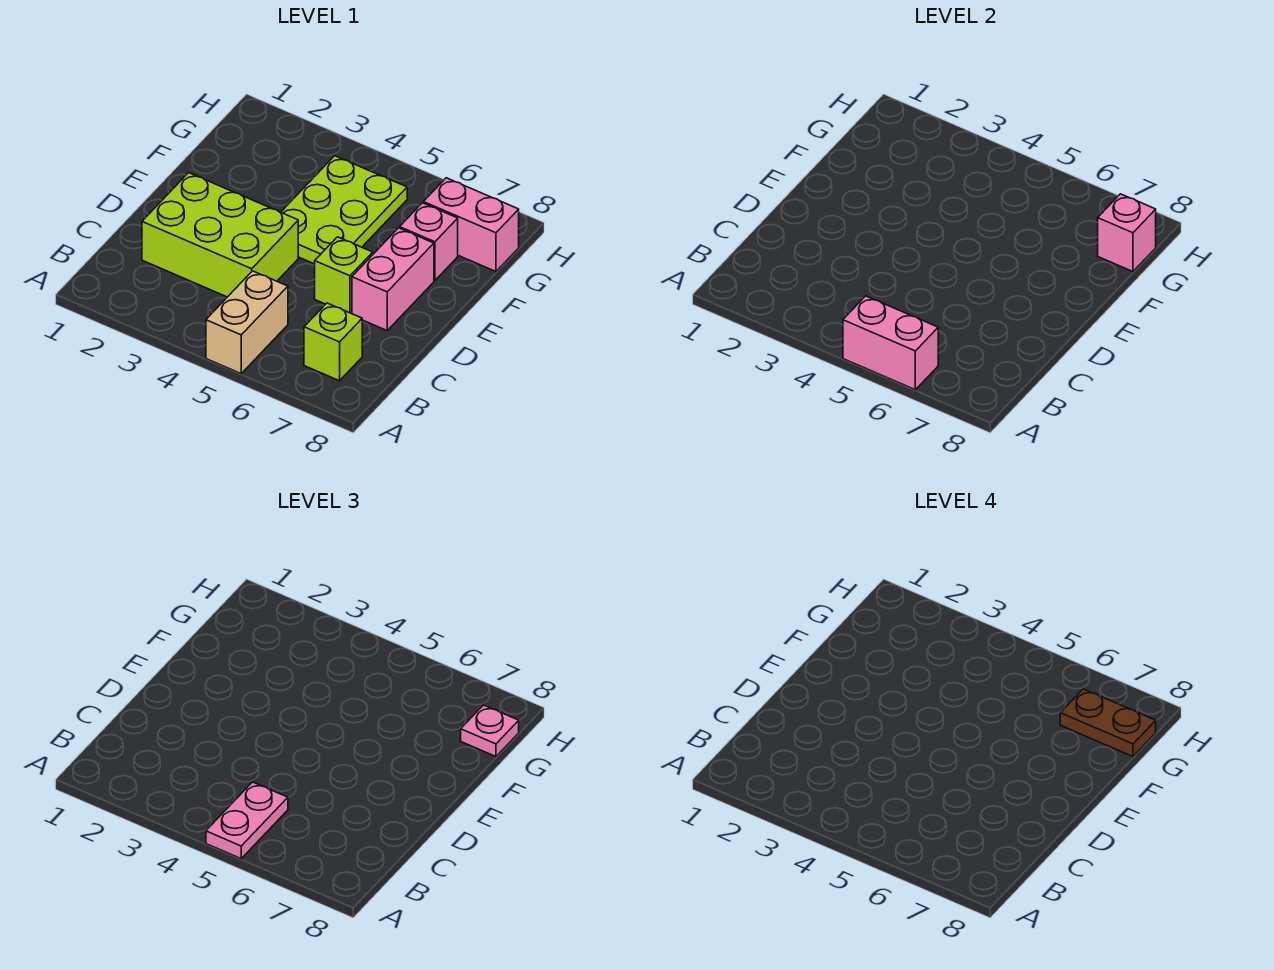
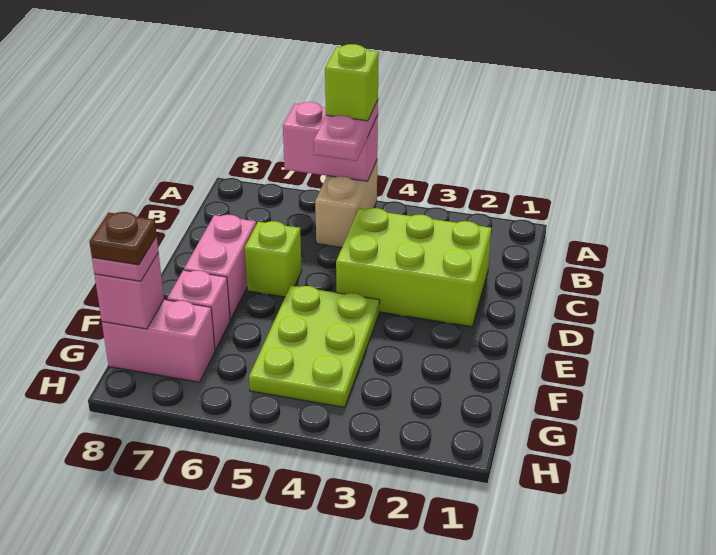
lime 1x1 brick [304,303,362,381] -> lime 1x1 brick moved to [325,44,379,121]
brown 1x2 plate [1060,689,1156,757] -> brown 1x1 plate [89,212,157,265]

